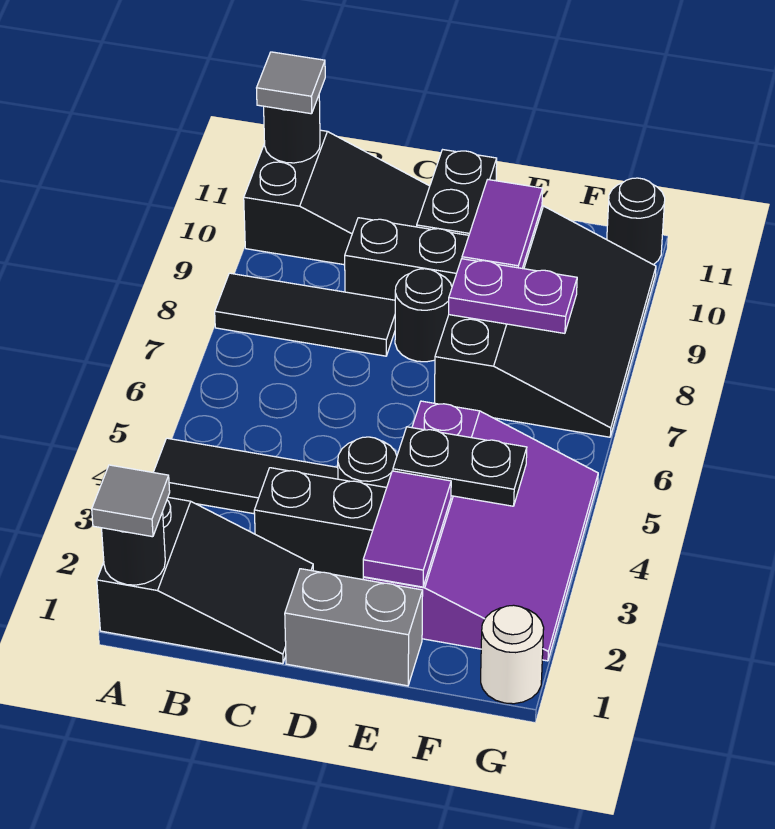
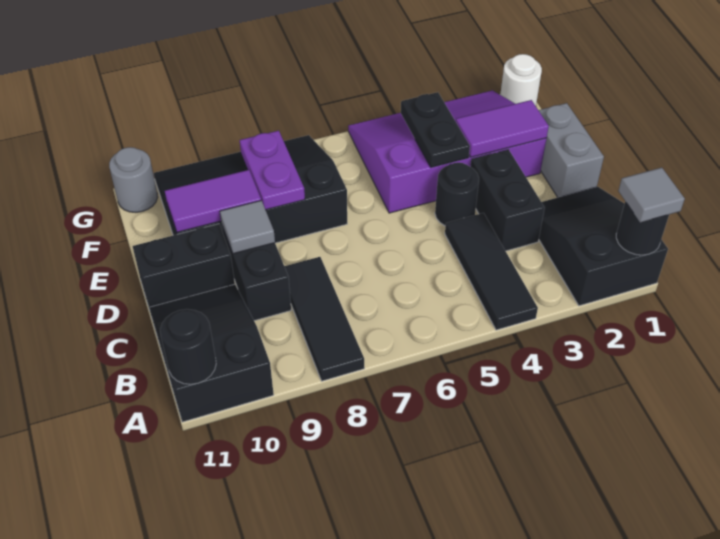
grey 1x1 tile [257,52,325,114] -> grey 1x1 tile moved to [220,201,275,254]
black 1x1 round brick [395,269,452,362] -> none
black 1x1 round brick [607,178,665,265] -> grey 1x1 round brick [109,147,158,212]

